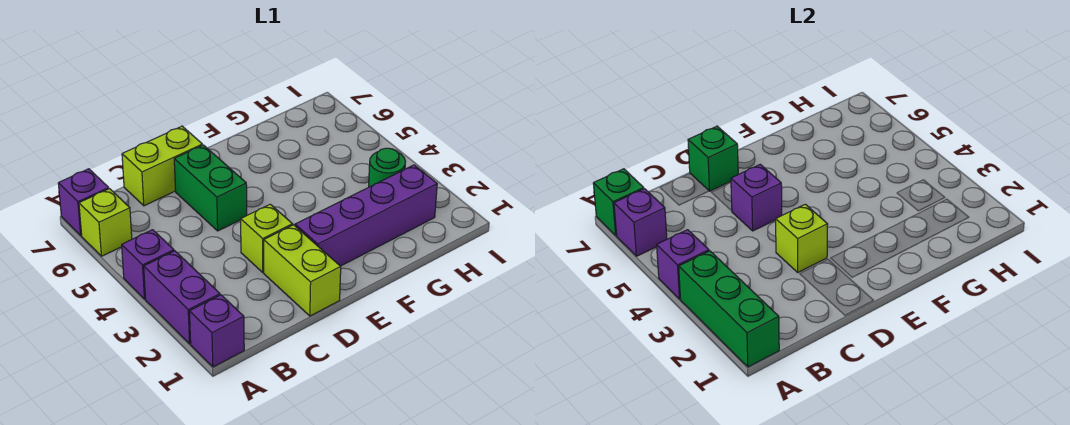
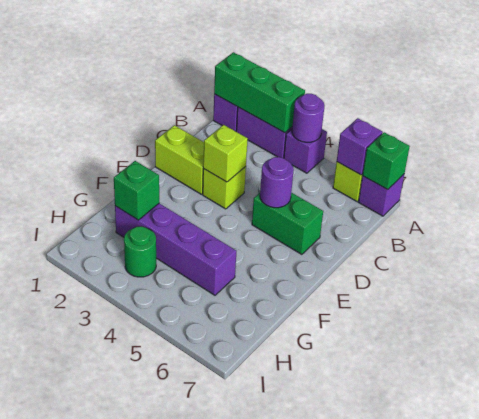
purple 1x1 brick [657,230,709,299] -> purple 1x1 round brick [292,94,325,142]
lime 1x2 brick [122,126,202,206] -> none
purple 1x1 brick [731,164,782,231] -> purple 1x1 round brick [260,157,294,208]
green 1x1 brick [688,126,738,191] -> green 1x1 brick moved to [114,161,159,220]
purple 1x4 brick [295,165,437,266] -> purple 1x4 brick turned to [115,203,236,295]

